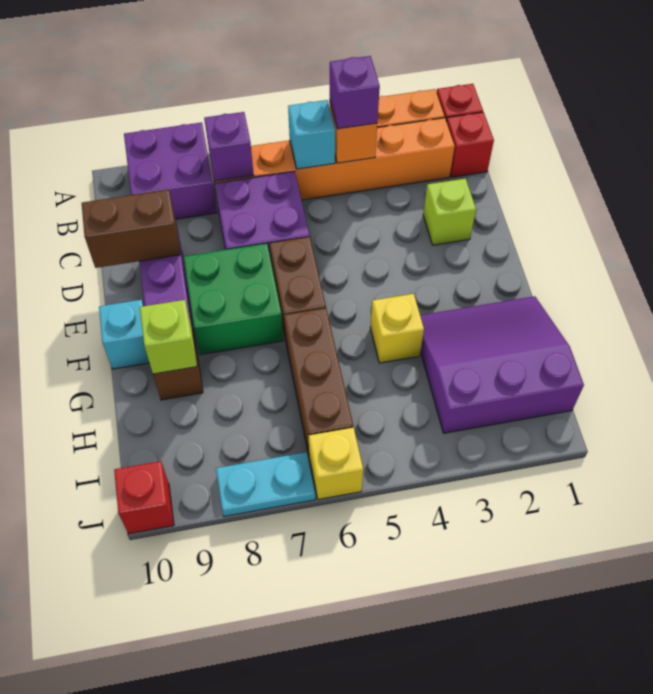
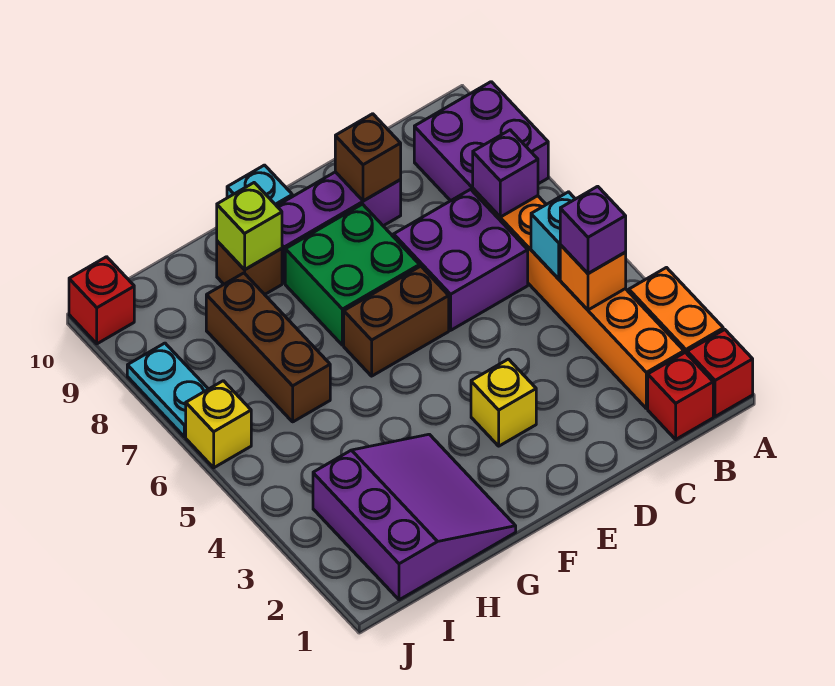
lime 1x1 brick [423,179,476,245] -> none
brown 1x2 brick [82,190,181,268] -> brown 1x1 brick [335,114,401,201]
yellow 1x1 brick [370,294,424,363] -> yellow 1x1 brick moved to [471,359,536,446]
brown 1x3 brick [284,308,353,455] -> brown 1x3 brick turned to [206,273,330,422]

